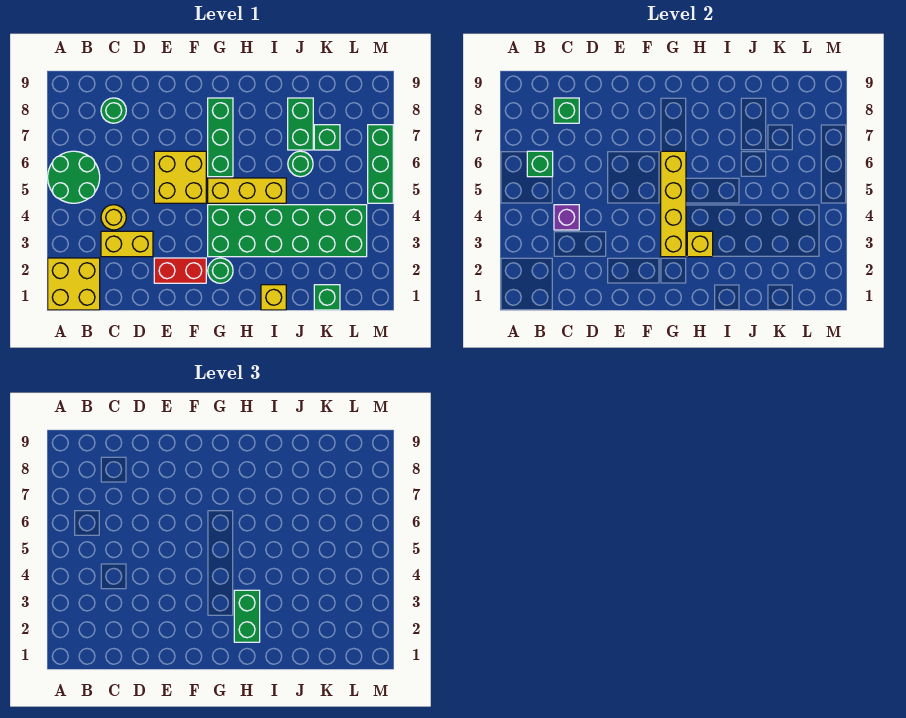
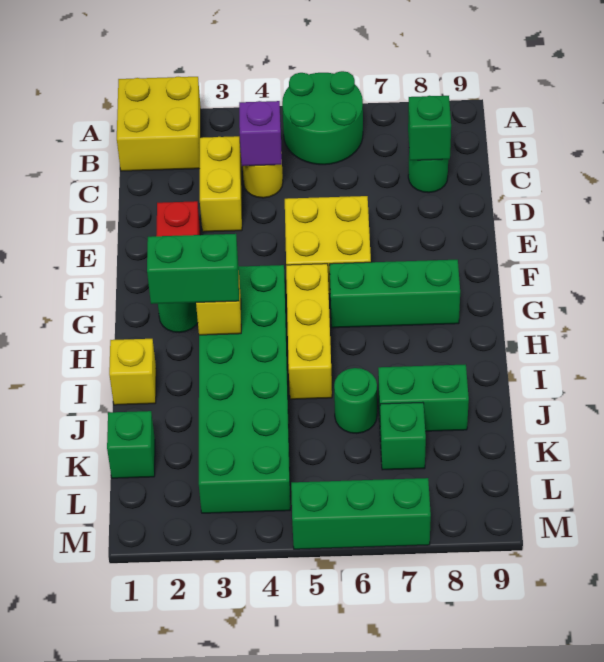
green 1x1 brick [527,151,553,177] -> none
yellow 1x4 brick [661,151,686,257] -> none

